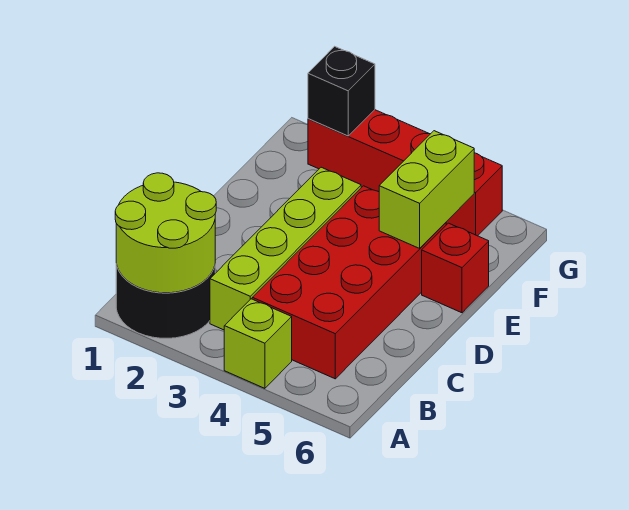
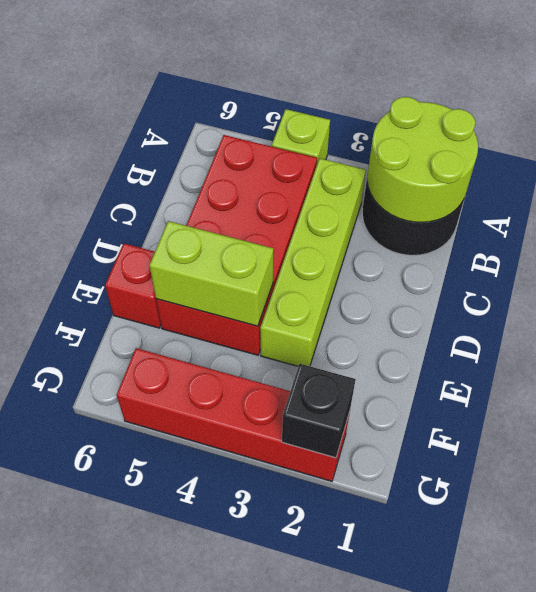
lime 1x2 brick [379,131,474,248] -> lime 1x2 brick turned to [149,221,274,326]

